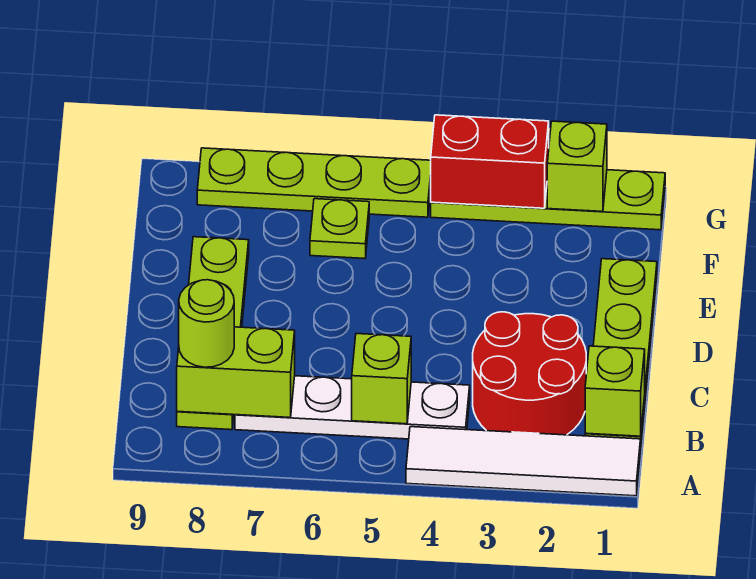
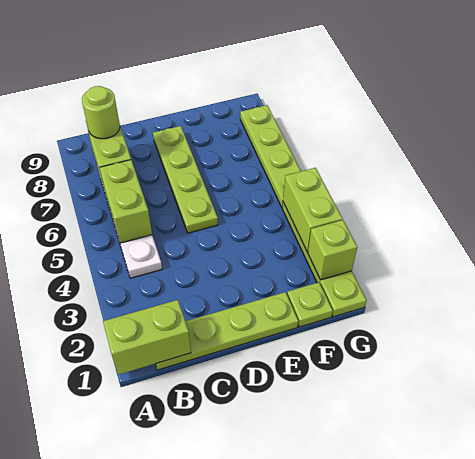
white 1x4 tile [406,427,641,496] -> none
lime 1x1 brick [585,346,645,436] -> lime 1x2 brick [103,300,191,375]
red 2x2 round brick [473,312,586,435] -> none
lime 1x1 brick [352,334,411,424] -> lime 1x2 brick [100,160,152,243]
lime 1x4 plate [177,237,249,430] -> lime 1x4 plate turned to [153,126,218,233]
lime 1x1 plate [310,199,369,259] -> lime 1x1 plate moved to [287,282,333,327]
red 1x2 brick [431,115,549,208] -> lime 1x2 brick [283,168,342,252]

